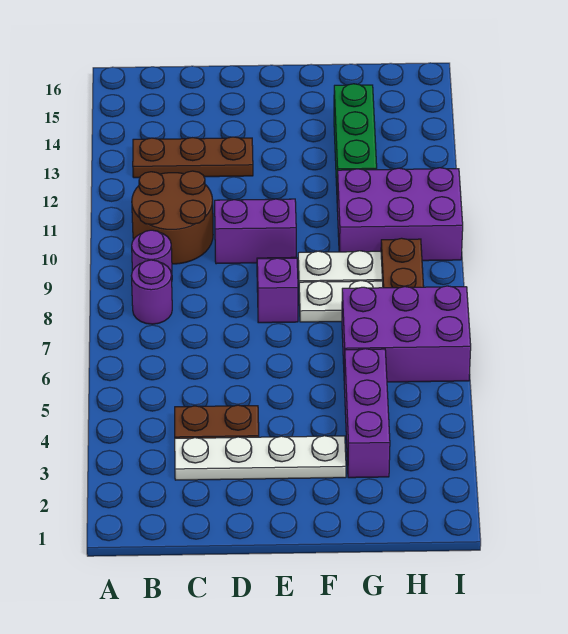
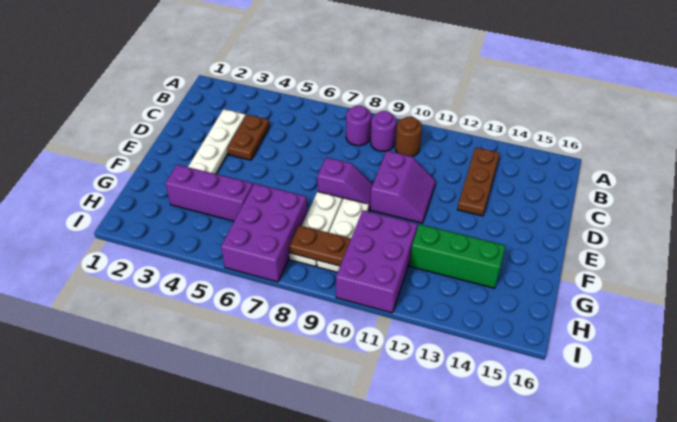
brown 2x2 round brick [132,171,213,264] -> brown 1x1 round brick [395,117,422,157]

